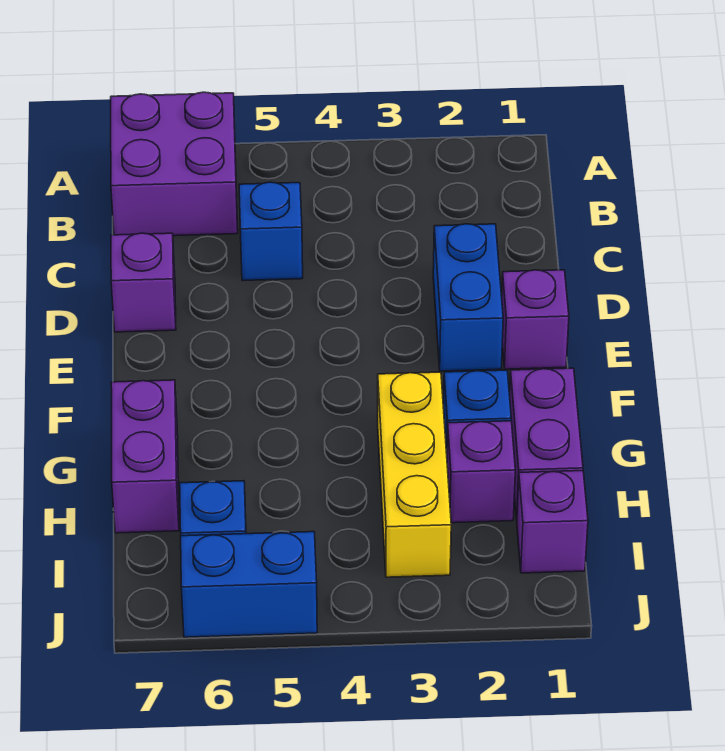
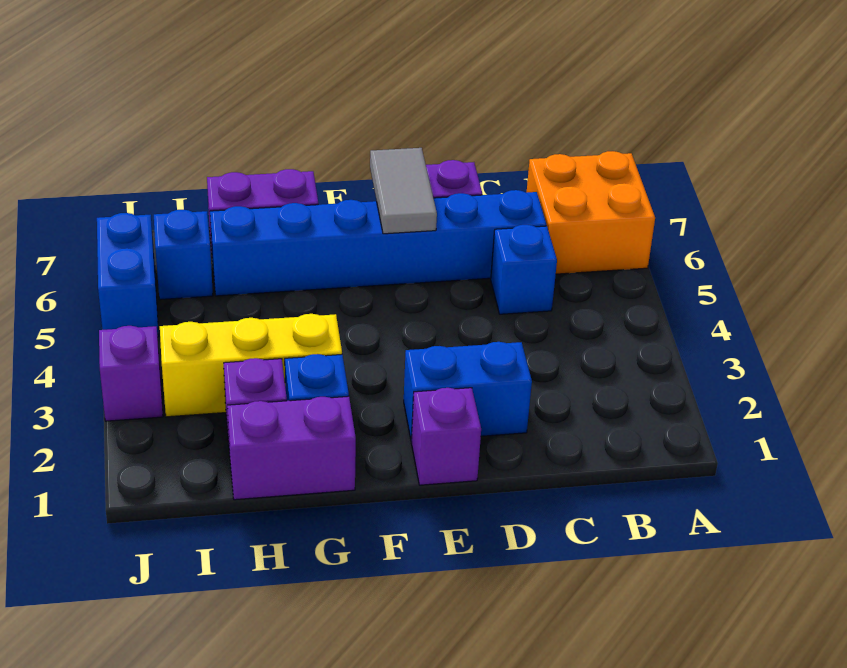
purple 2x2 brick [111,92,238,236] -> orange 2x2 brick [527,151,655,274]
none -> blue 1x6 brick [210,190,546,296]
none -> grey 1x2 tile [370,148,437,234]
purple 1x1 brick [517,471,588,573] -> purple 1x1 brick moved to [99,326,163,421]

